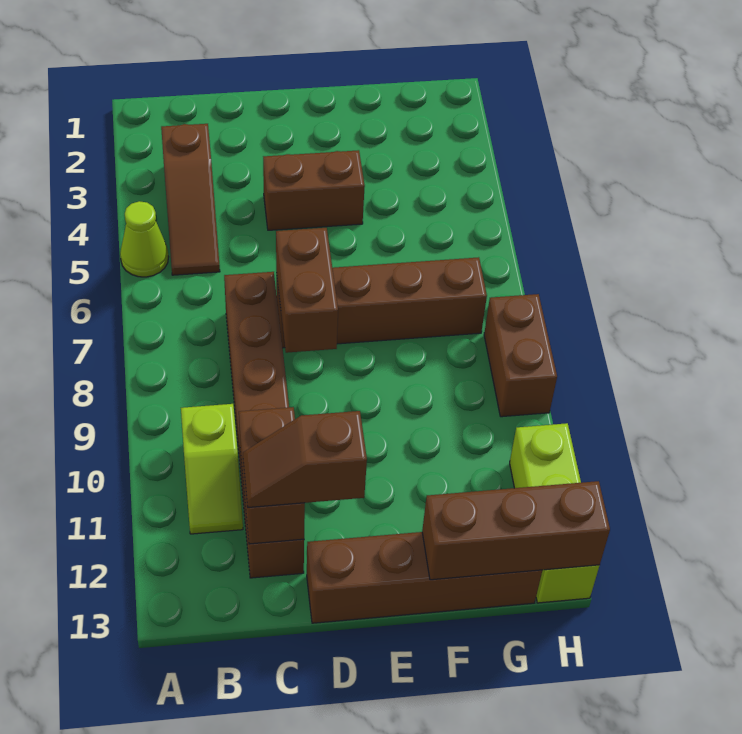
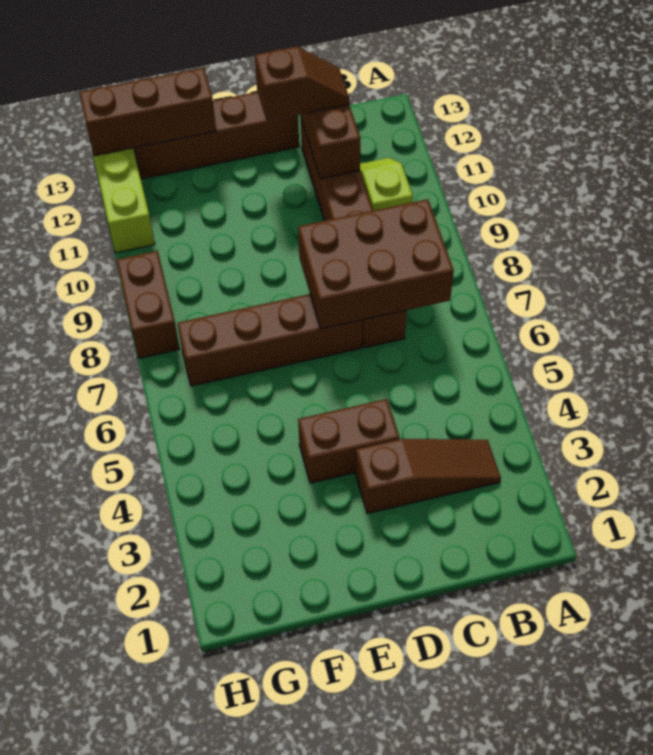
lime 1x1 cone [120,201,168,277] -> none
brown 1x3 slope [161,124,220,275] -> brown 1x3 slope turned to [356,439,501,514]
brown 1x2 brick [276,228,338,353] -> brown 2x3 brick [298,199,454,329]

